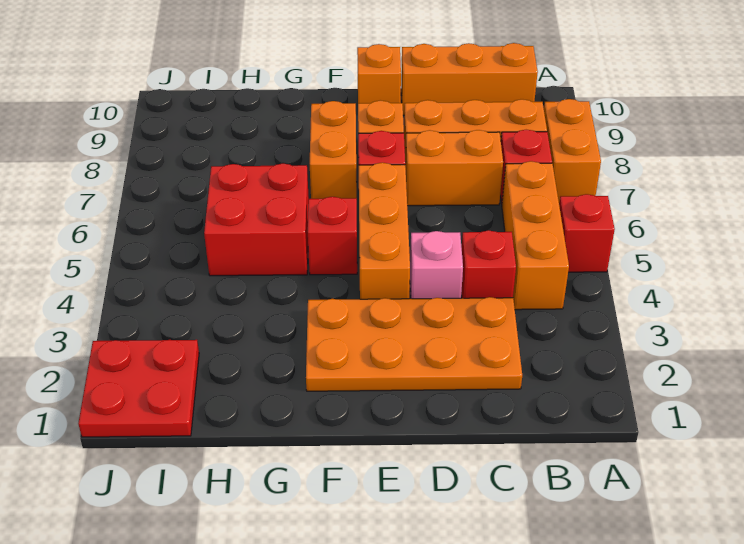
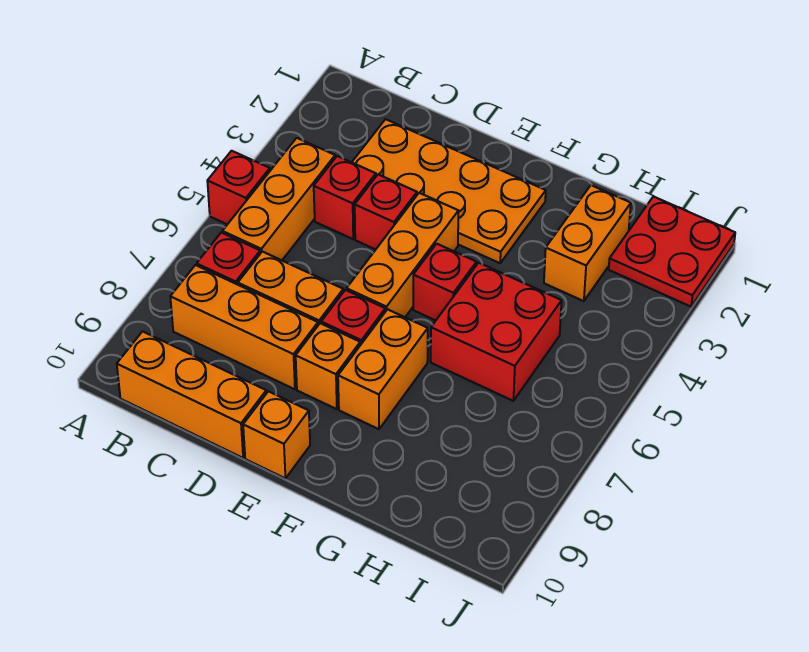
orange 1x2 brick [544,99,601,202] -> orange 1x2 brick moved to [544,185,631,301]
pink 1x1 brick [410,231,463,299] -> red 1x1 brick [355,174,417,250]

